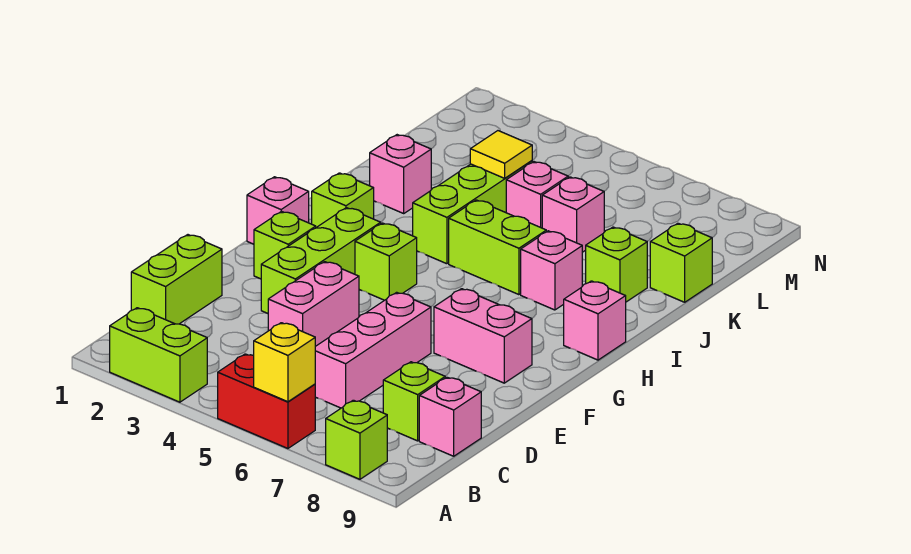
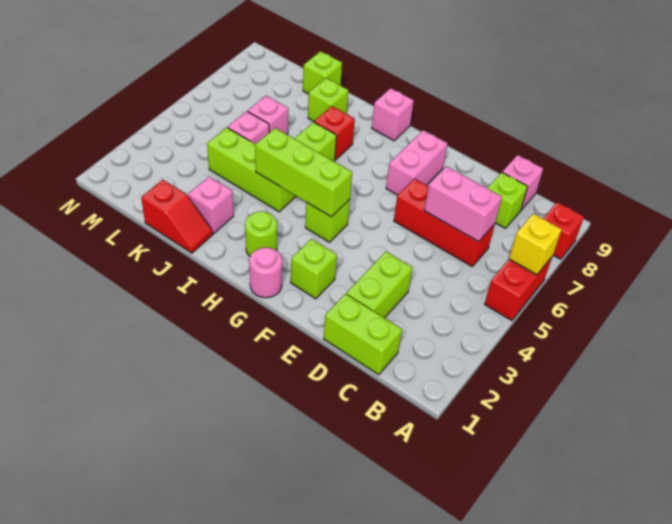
lime 1x2 brick [110,308,207,402] -> lime 1x2 brick moved to [346,252,412,318]
lime 1x1 brick [326,400,387,479] -> red 1x1 brick [543,202,584,259]
pink 1x3 brick [315,292,431,408] -> red 1x3 brick [394,179,495,267]
pink 1x2 brick [268,262,359,346] -> pink 1x2 brick moved to [424,166,502,242]
lime 1x3 brick [261,208,381,314] -> lime 1x3 brick moved to [255,128,352,217]
pink 1x1 brick [247,177,309,244] -> pink 1x1 round brick [249,248,282,298]
lime 1x1 brick [312,173,374,227] -> lime 1x1 round brick [245,211,277,256]
pink 1x1 brick [521,231,582,310] -> red 1x1 brick [314,106,355,160]
none -> red 1x2 slope [141,180,213,253]
yellow 1x1 tile [470,131,532,178] -> none

